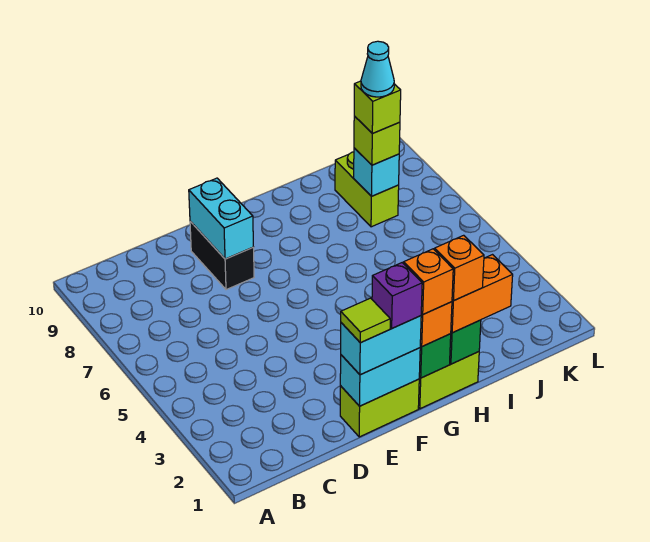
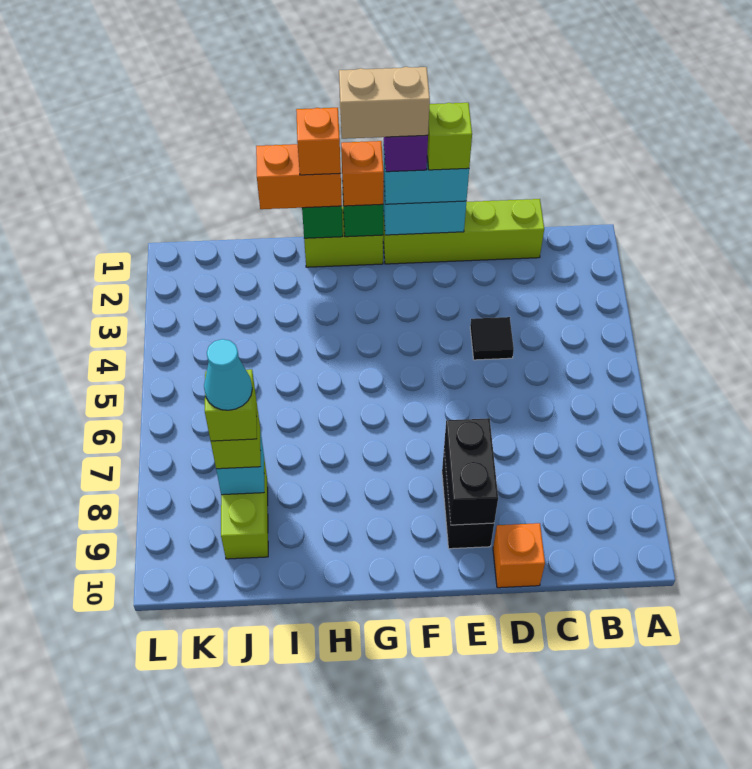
none -> black 1x1 tile [470,317,514,360]
lime 1x2 brick [340,379,419,437] -> lime 1x4 brick [383,199,544,264]
lime 1x1 tile [341,298,390,343] -> lime 1x1 brick [427,103,472,170]
cyan 1x2 brick [189,178,253,259] -> black 1x2 brick [444,418,498,525]
none -> tan 1x2 brick [339,67,430,139]
orange 1x1 brick [404,249,453,314] -> orange 1x1 brick moved to [493,523,545,588]

